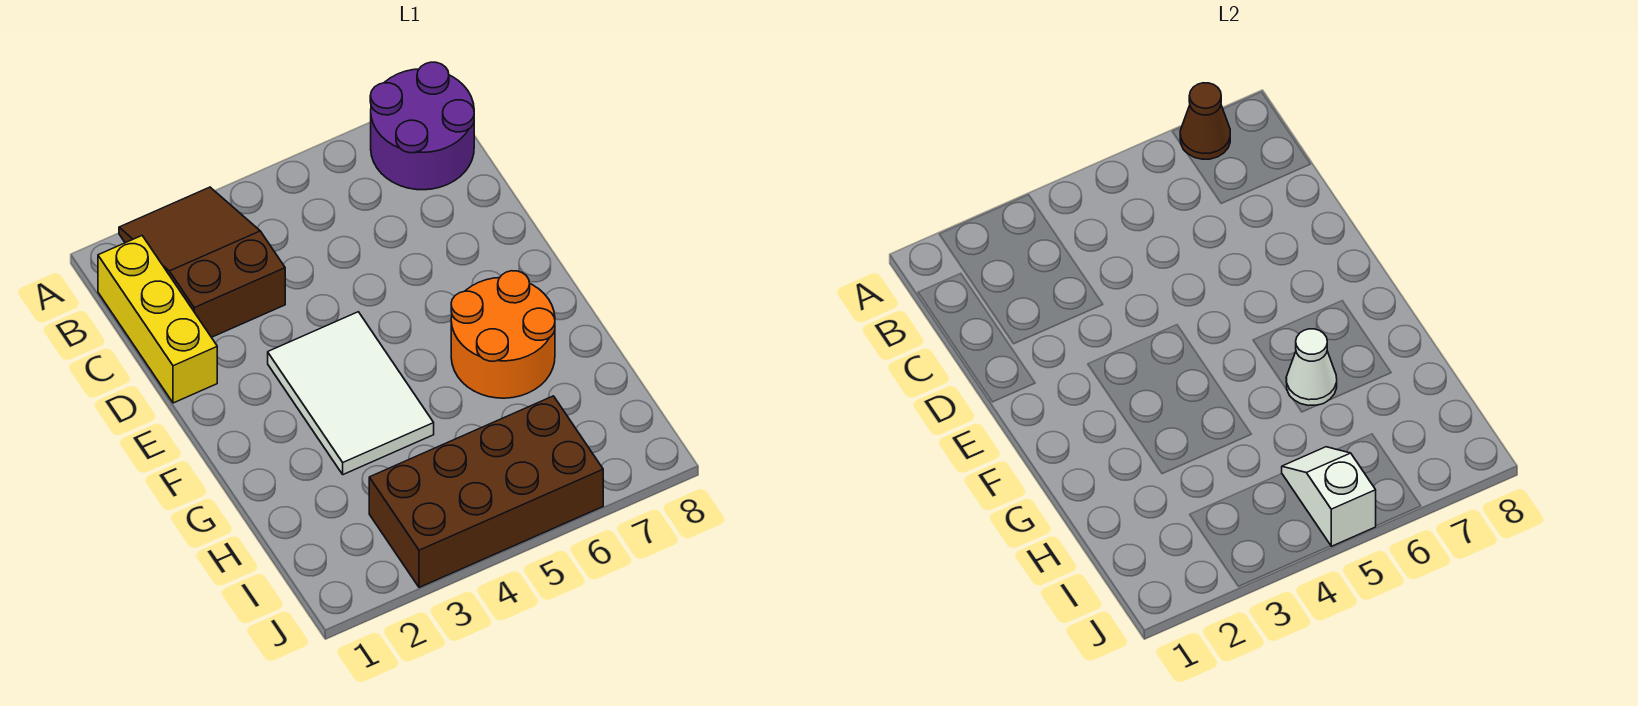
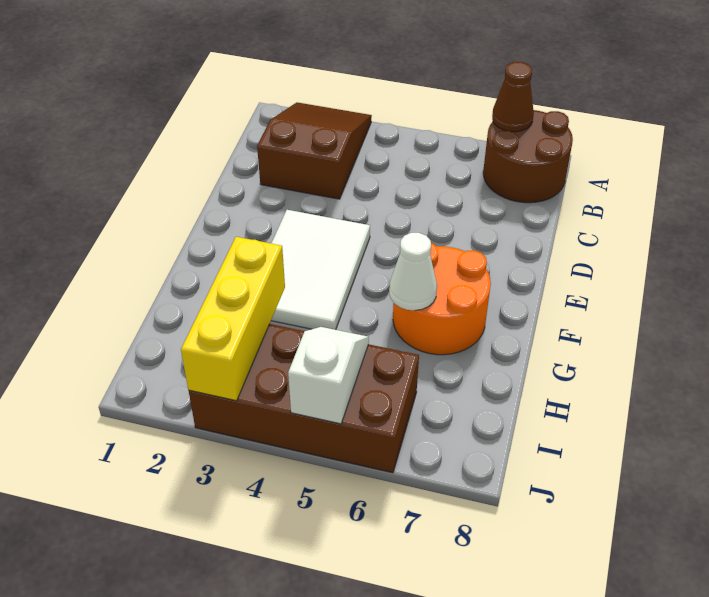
purple 2x2 round brick [370,62,474,190] -> brown 2x2 round brick [483,110,573,203]
yellow 1x3 brick [98,236,217,403] -> yellow 1x3 brick moved to [181,237,285,401]

